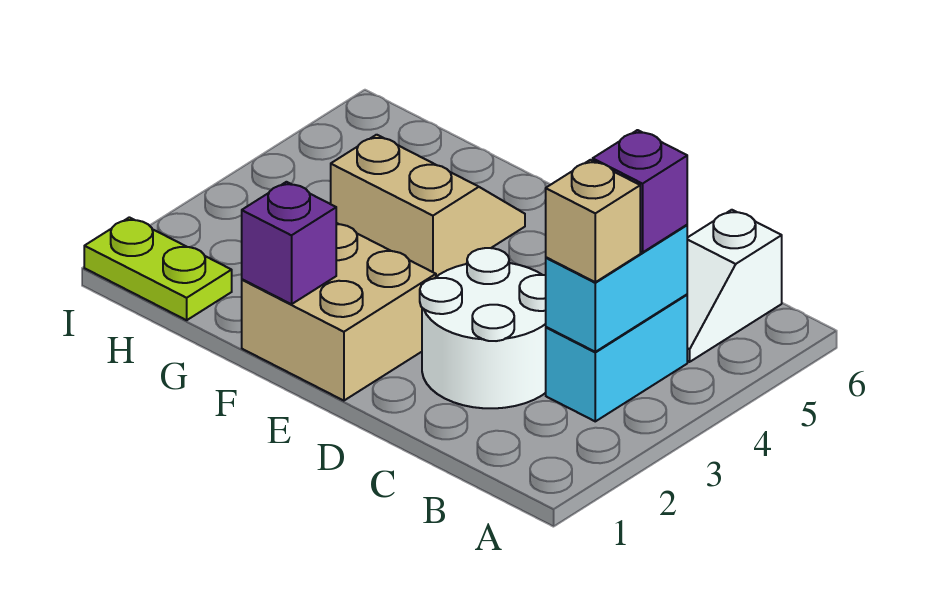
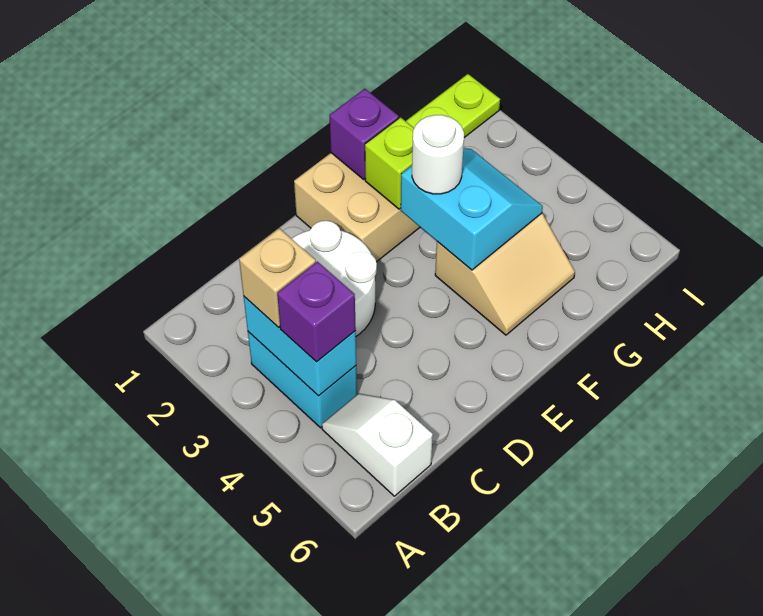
none -> lime 1x1 brick [365,117,414,209]
none -> cyan 2x2 slope [400,148,543,270]
none -> white 1x1 round brick [412,115,464,194]

